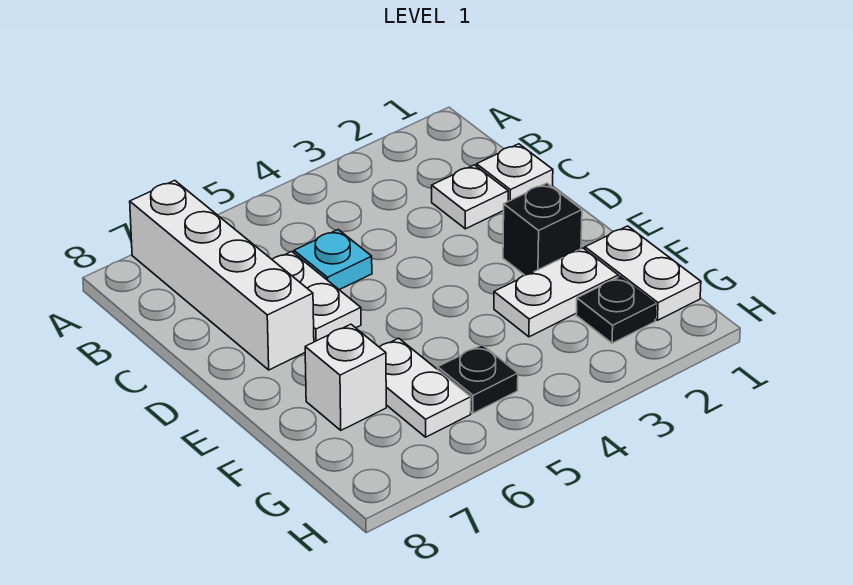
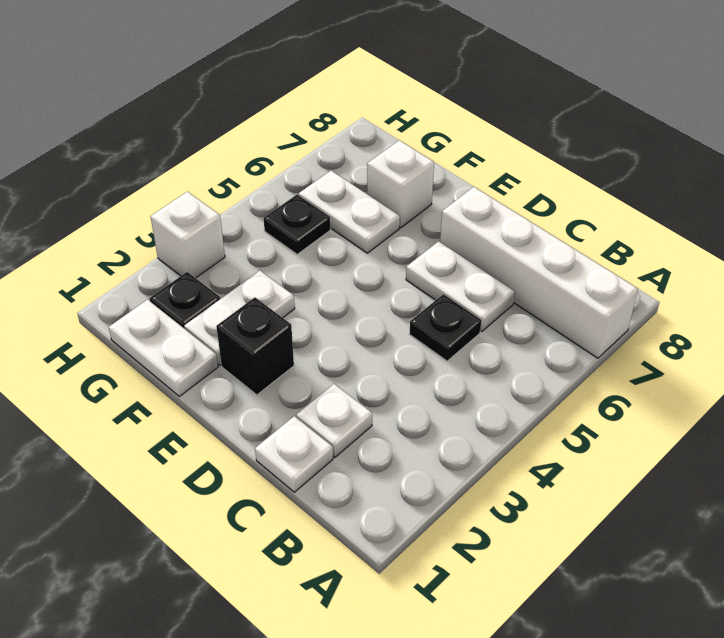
cyan 1x1 plate [294,230,372,290] -> black 1x1 plate [409,294,481,361]
none -> white 1x1 brick [151,192,225,278]

